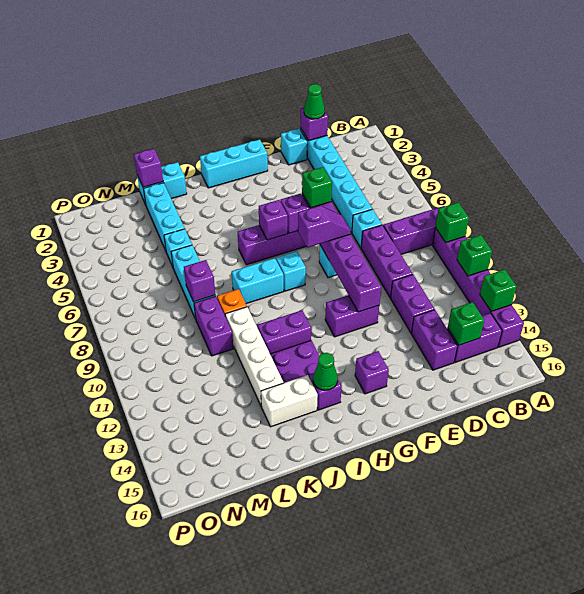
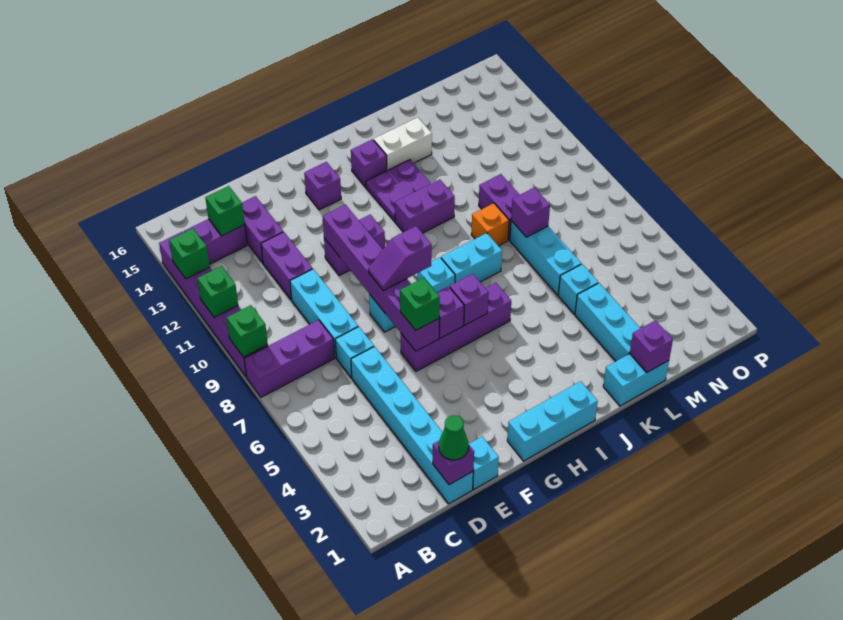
purple 1x3 brick [361,225,413,298] -> cyan 1x3 brick [290,269,358,358]
green 1x1 cone [313,353,338,390] -> none
white 1x4 brick [225,307,284,405] -> none

